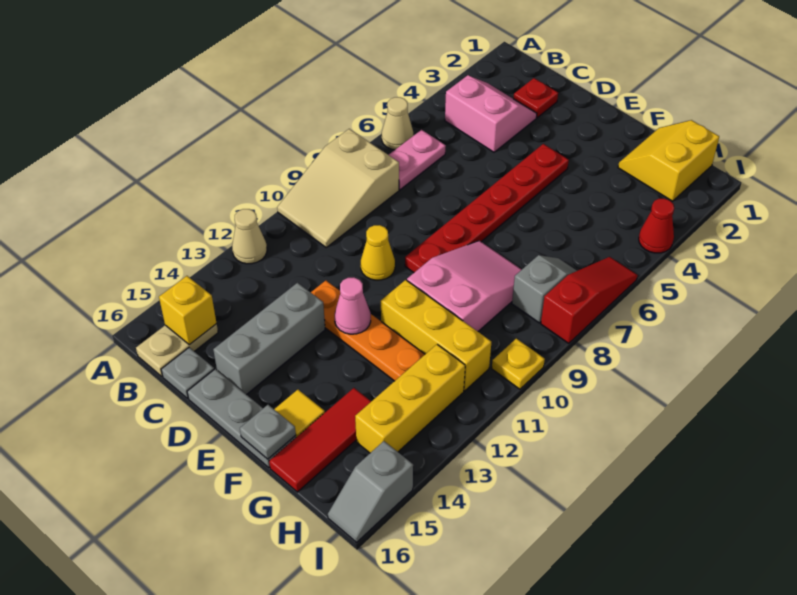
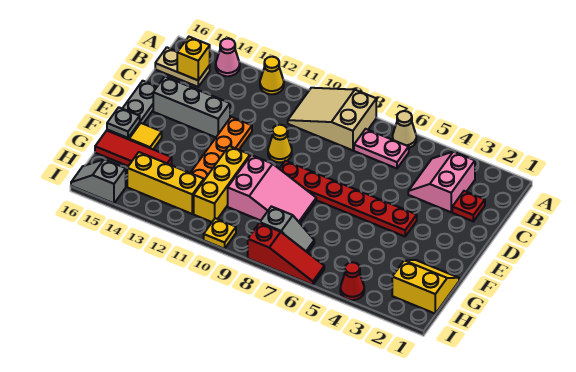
tan 1x1 cone [232,209,267,264] -> yellow 1x1 cone [260,57,284,94]
pink 2x2 slope [445,75,537,152] -> pink 2x2 slope turned to [408,152,475,212]
grey 1x1 plate [161,348,214,398] -> none
pink 1x1 cone [335,277,371,334] -> pink 1x1 cone moved to [216,39,240,76]

